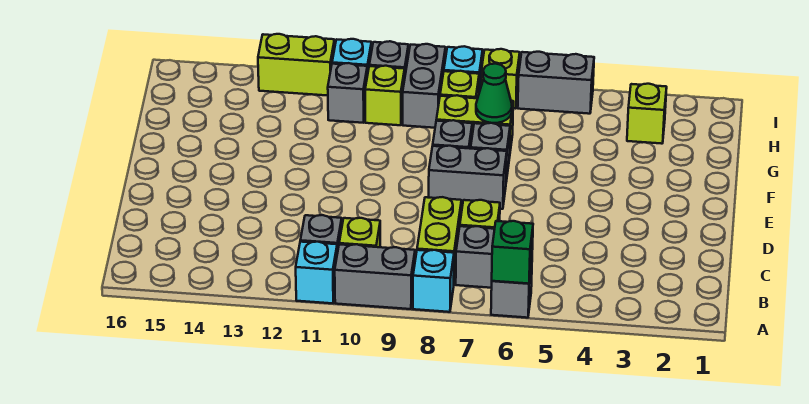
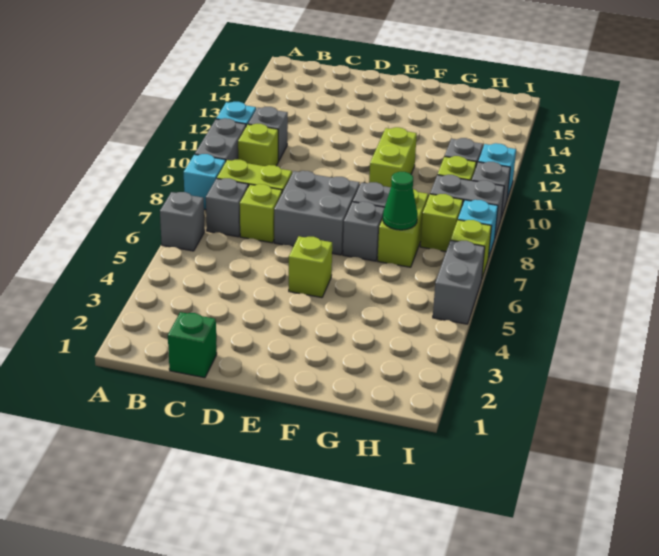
green 1x1 brick [492,221,533,284] -> green 1x1 brick moved to [168,312,217,378]
grey 1x2 brick [429,146,507,209] -> grey 2x2 brick [274,171,360,255]
lime 1x1 brick [627,84,667,144] -> lime 1x1 brick moved to [289,236,332,298]
lime 1x2 brick [258,34,335,96] -> lime 1x2 brick moved to [369,127,417,187]

